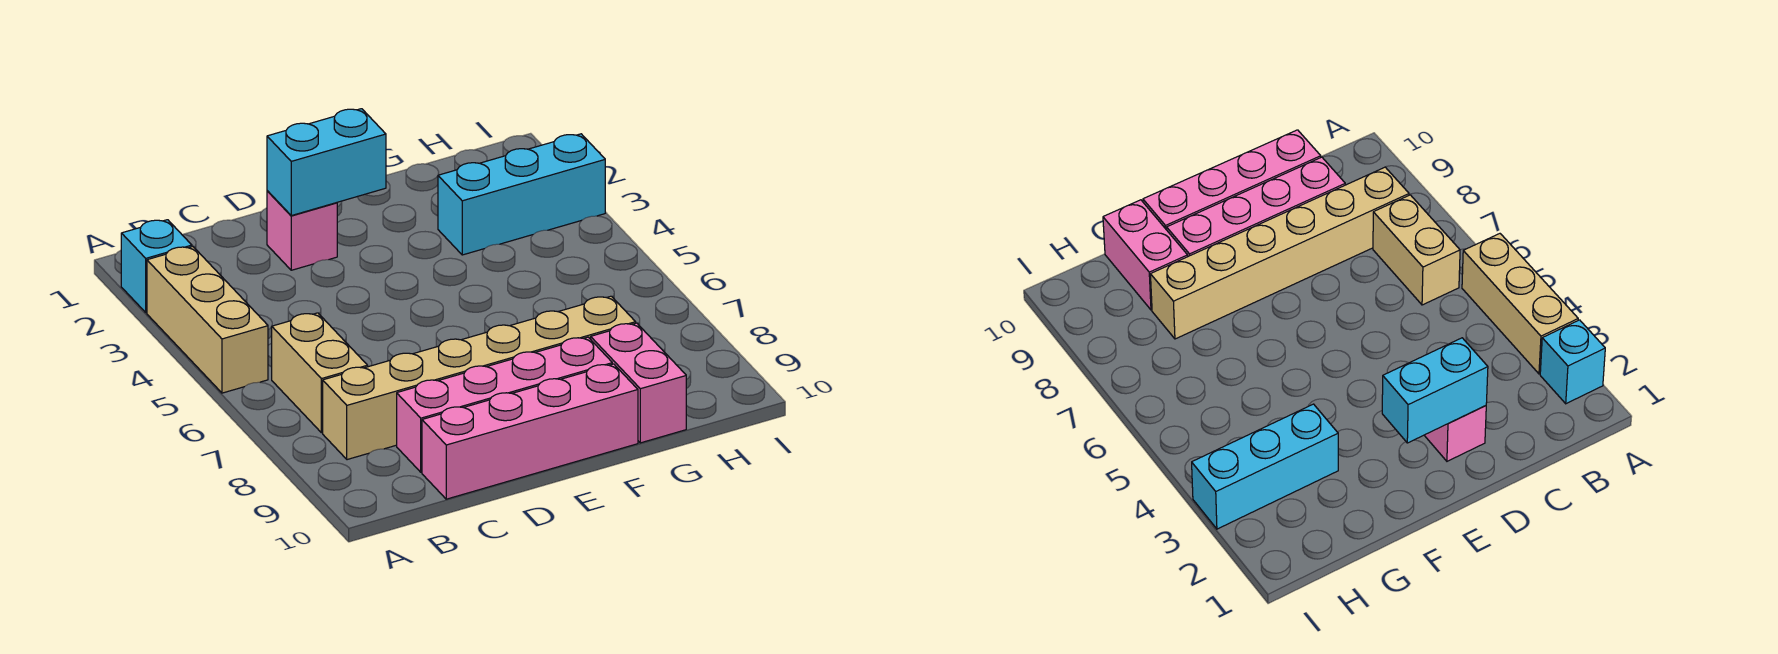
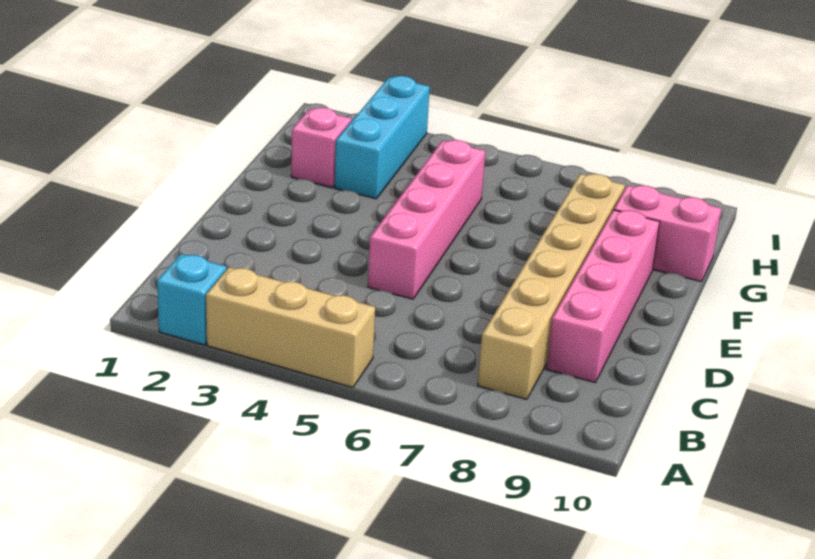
tan 1x2 brick [272,313,368,433] -> none
pink 1x4 brick [422,364,638,499] -> pink 1x4 brick moved to [368,140,485,299]
pink 1x1 brick [267,191,337,270] -> pink 1x1 brick moved to [291,108,352,188]
cyan 1x2 brick [267,109,386,216] -> none

